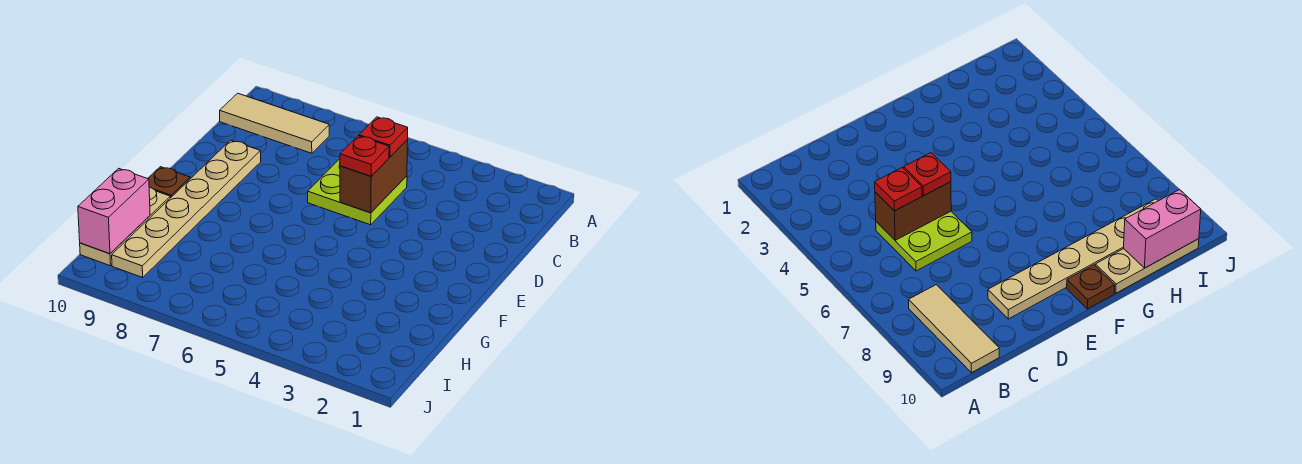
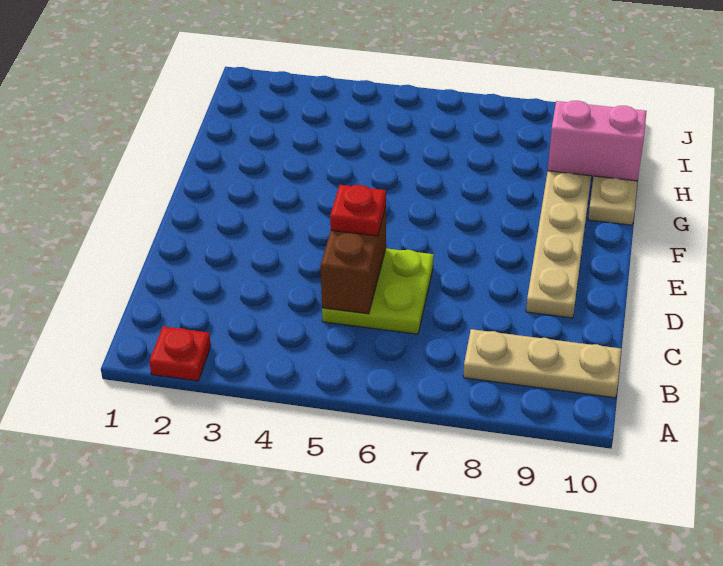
tan 1x3 tile [220,93,329,153] -> tan 1x3 plate [463,329,621,398]
red 1x1 plate [359,117,408,157] -> red 1x1 plate moved to [149,327,211,381]
brown 1x1 plate [148,167,190,198] -> none
pink 1x2 brick [78,168,150,254] -> pink 1x2 brick turned to [548,101,647,181]

